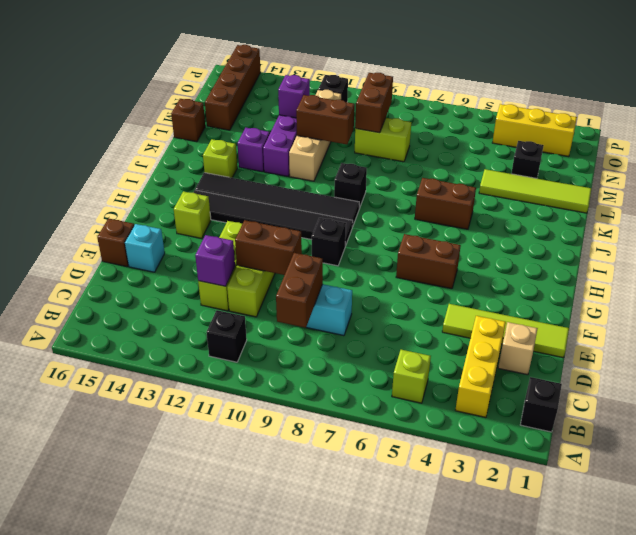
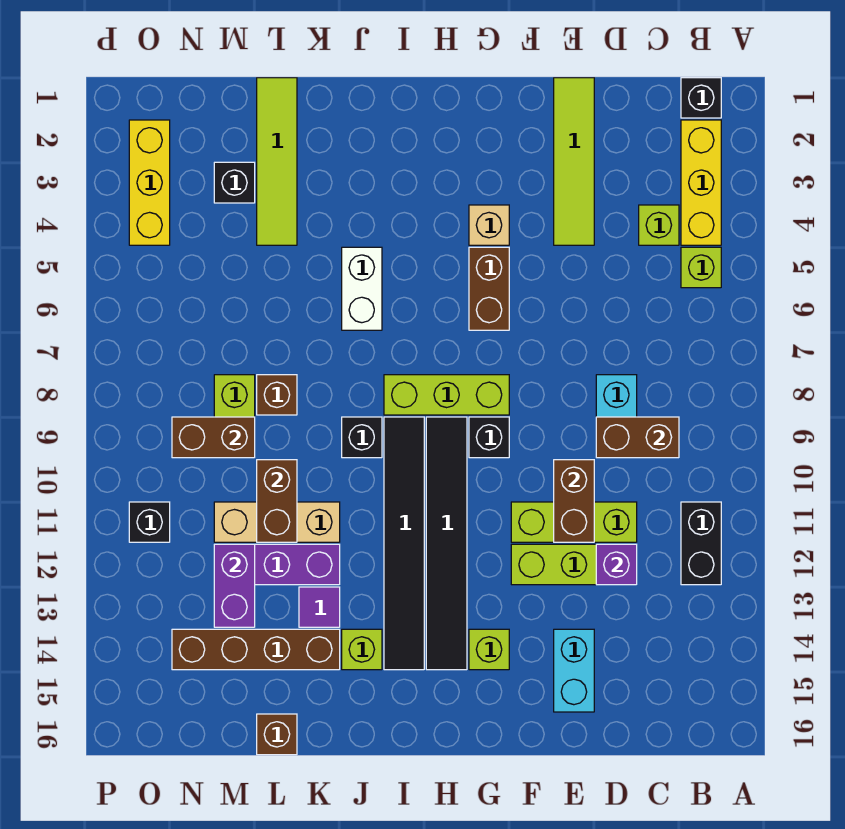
yellow 1x3 brick [455,316,506,417] -> yellow 1x3 brick turned to [681,120,721,245]
black 1x1 brick [206,310,247,362] -> black 1x2 brick [681,502,721,585]
none -> lime 1x1 brick [639,205,679,245]
tan 1x1 brick [498,322,538,375] -> tan 1x1 brick moved to [469,205,509,245]
cyan 1x1 brick [125,224,165,272] -> cyan 1x2 brick [554,629,594,712]
brown 1x1 brick [97,219,134,267] -> brown 1x1 brick moved to [257,375,297,415]
none -> lime 1x3 brick [384,375,509,415]
brown 1x2 brick [415,178,476,229] -> white 1x2 brick [342,247,382,330]
tan 1x4 brick [289,90,342,181] -> tan 1x3 brick [214,502,340,542]
purple 1x1 brick [237,128,270,172] -> purple 1x1 tile [299,587,340,627]
purple 1x1 brick [278,75,310,118] -> purple 1x2 brick [214,544,255,627]
brown 1x4 brick [205,45,261,130] -> brown 1x4 brick moved to [172,629,340,670]

